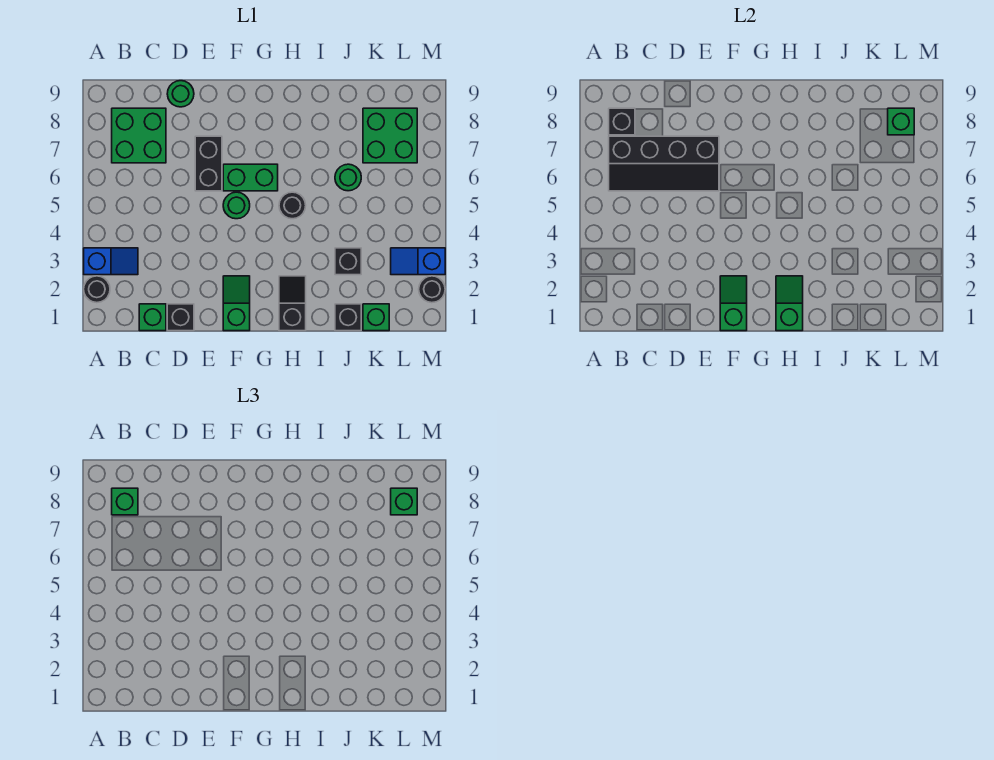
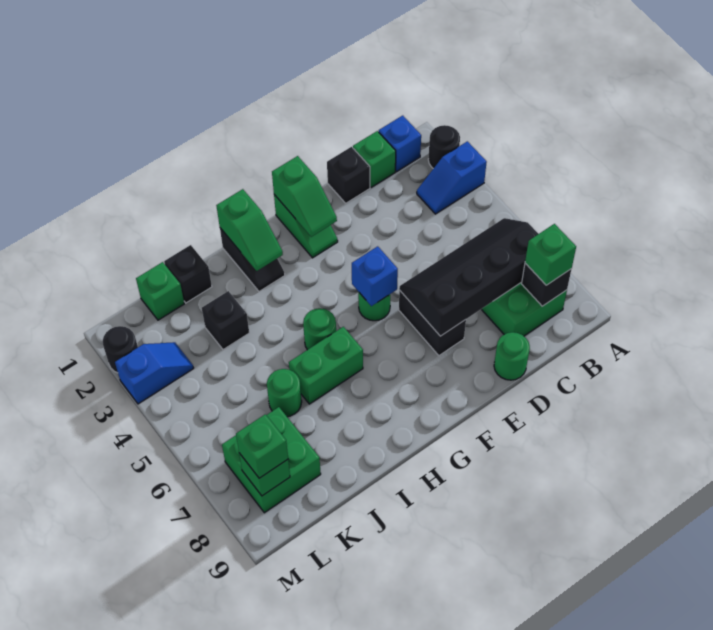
none -> blue 1x1 brick [379,116,421,172]
none -> blue 1x1 brick [352,246,398,306]
green 1x2 brick [223,164,278,191] -> green 1x2 brick moved to [289,327,363,404]
black 1x1 round brick [279,192,306,219] -> green 1x1 round brick [303,308,336,350]

